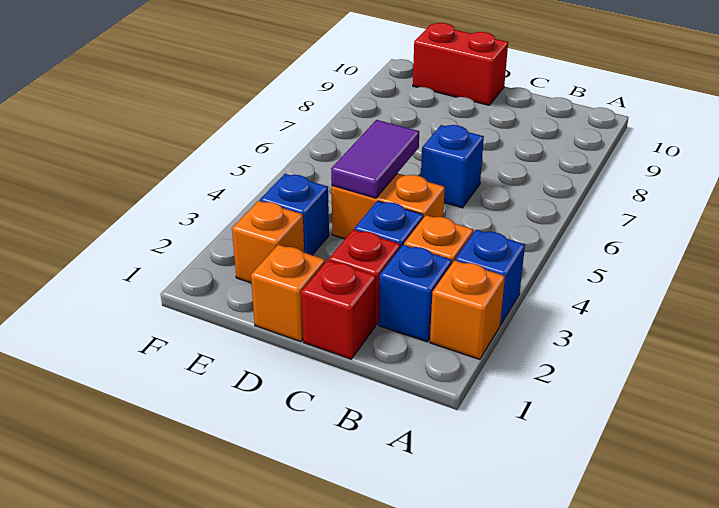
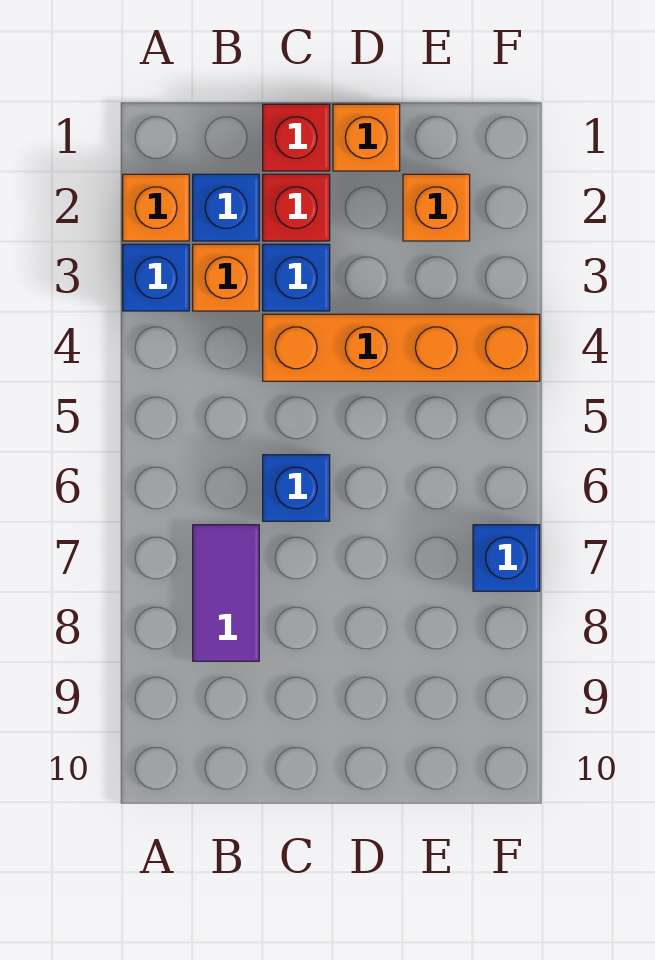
orange 1x2 brick [331,173,445,239] -> orange 1x4 brick [263,314,540,381]
purple 1x2 tile [331,120,419,198] -> purple 1x2 tile moved to [193,525,259,661]
red 1x2 brick [413,23,508,105] -> none
blue 1x1 brick [260,174,329,255] -> blue 1x1 brick moved to [473,525,540,591]

